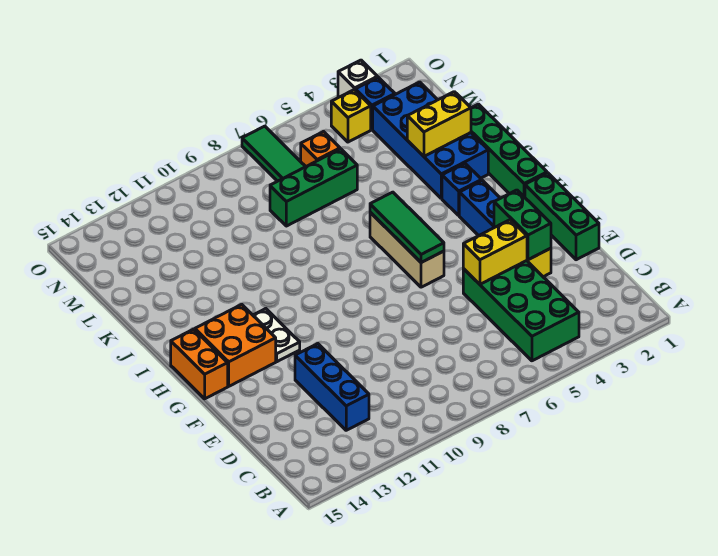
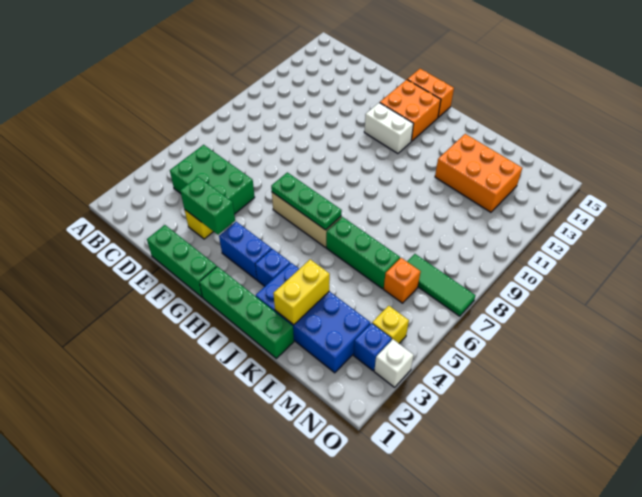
green 2x4 brick [463,261,579,361] -> green 2x3 brick [170,145,255,214]
blue 1x3 brick [295,344,369,430] -> none
yellow 1x2 brick [463,220,527,284] -> none
green 1x3 tile [370,192,444,263] -> green 1x3 plate [271,172,342,230]
white 1x2 plate [253,309,300,362] -> white 1x2 brick [364,103,413,154]
none -> orange 2x3 brick [435,134,522,212]
green 1x3 brick [270,149,357,226] -> green 1x3 brick turned to [326,217,400,289]

